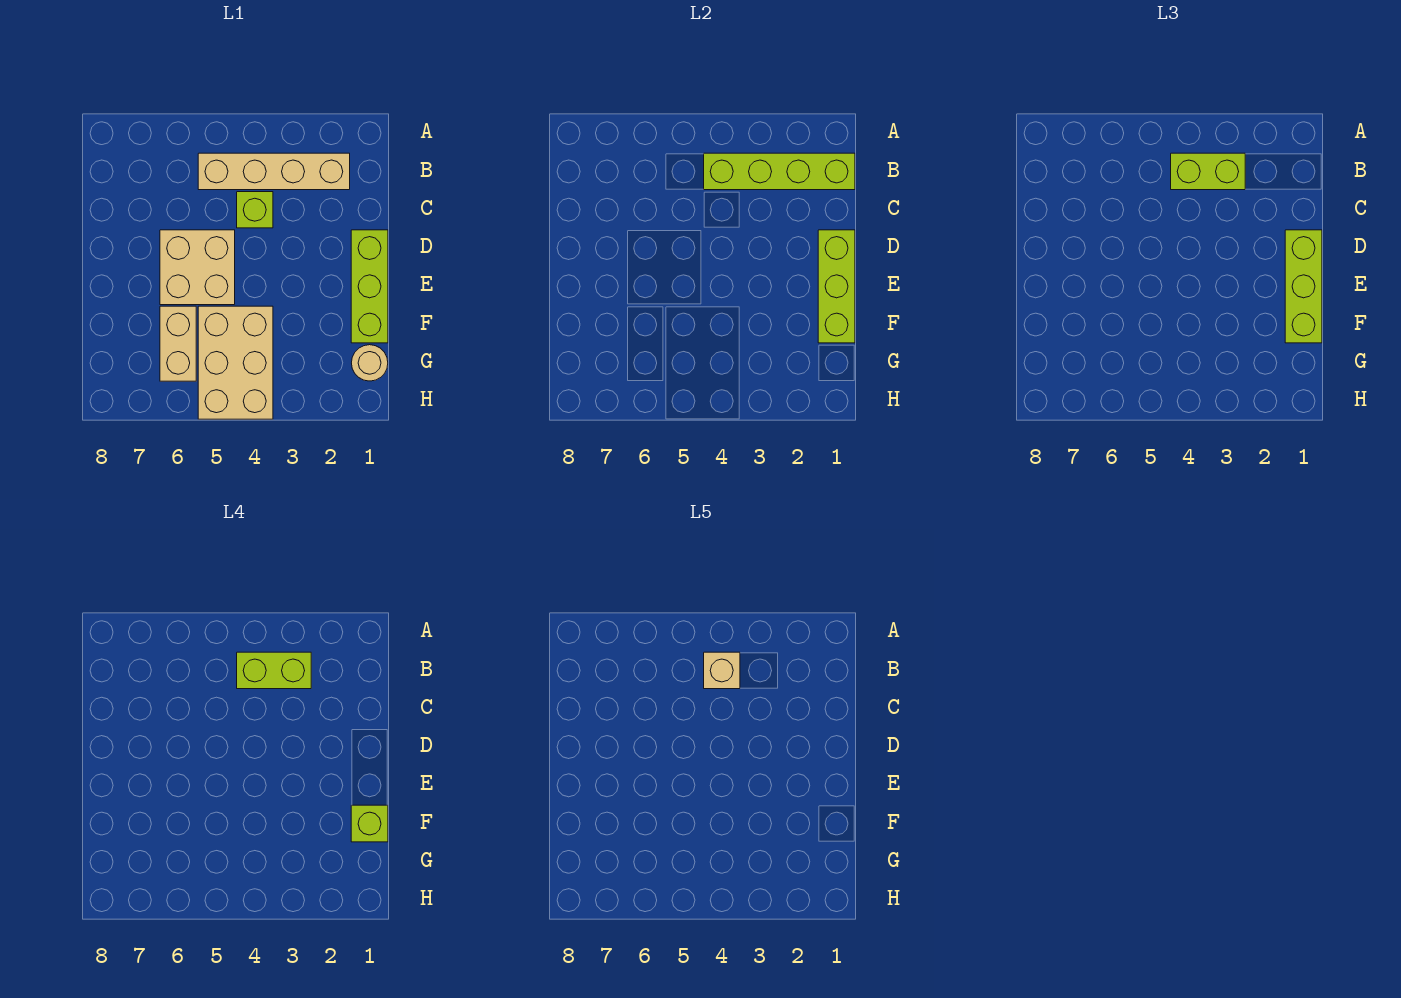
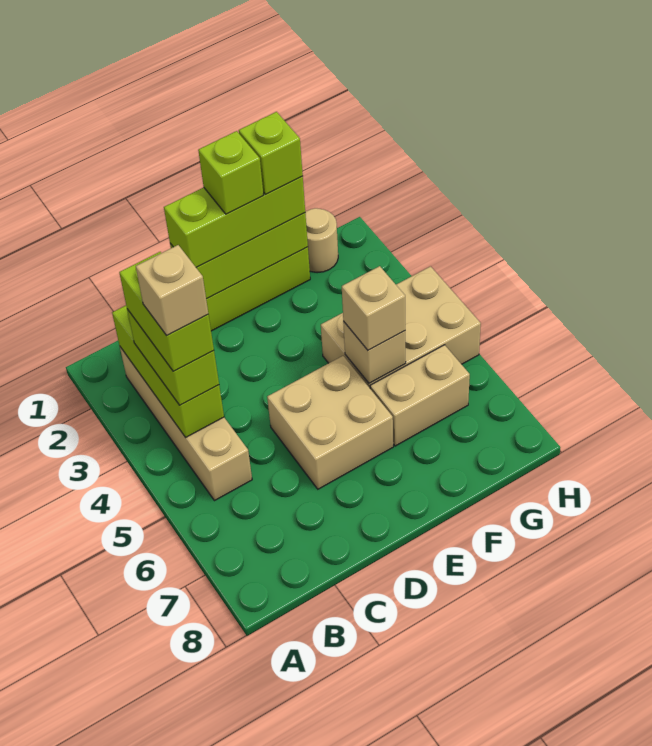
lime 1x4 brick [704,153,855,190] -> lime 1x3 brick [112,306,224,437]
lime 1x1 brick [237,192,273,228] -> lime 1x1 brick moved to [198,131,264,214]
none -> tan 1x1 brick [343,321,406,383]
none -> tan 1x1 brick [342,266,405,350]

